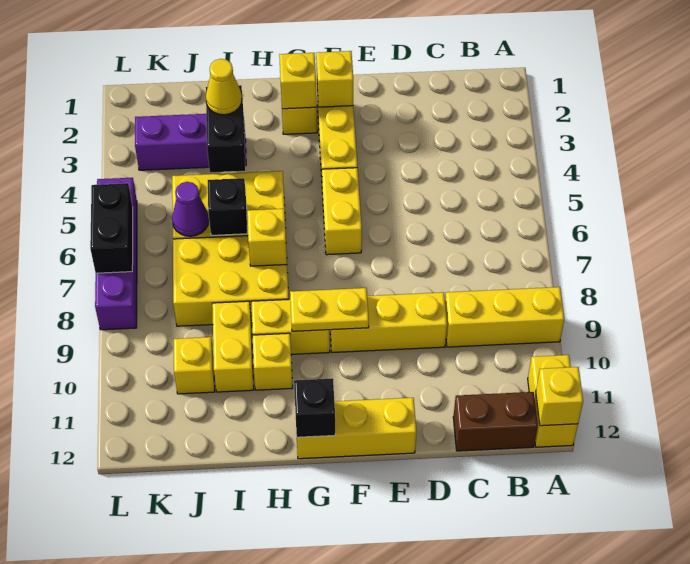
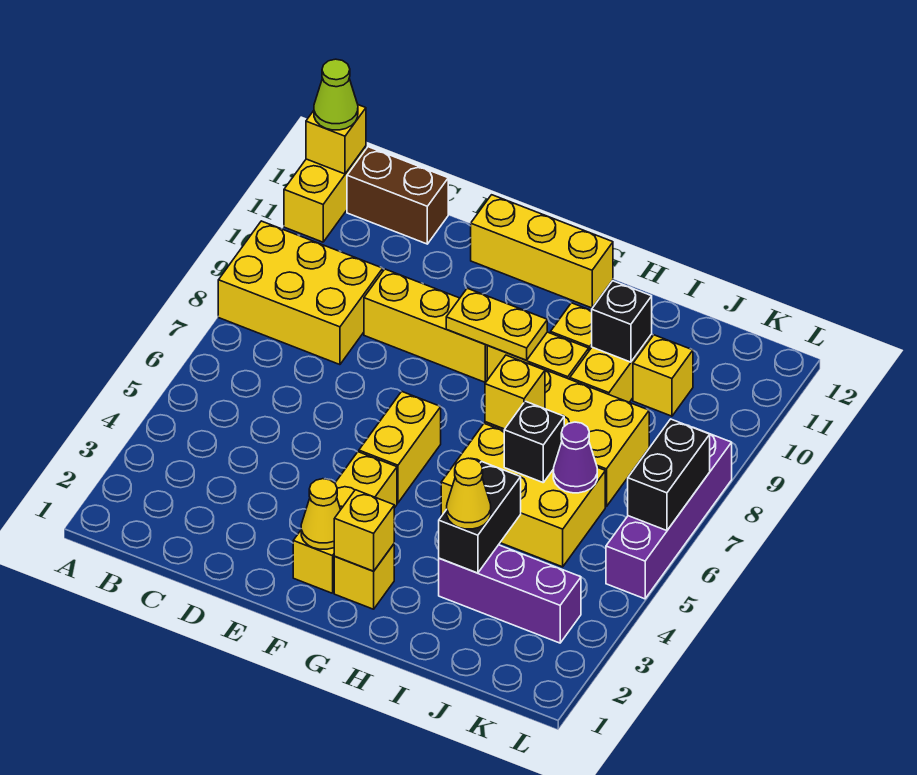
yellow 1x3 brick [445,287,564,347] -> yellow 2x3 brick [218,221,383,365]
none -> lime 1x1 cone [314,59,358,130]
yellow 1x1 brick [316,51,353,107] -> yellow 1x1 cone [301,479,341,549]
black 1x1 brick [294,378,335,437] -> black 1x1 brick moved to [592,281,652,362]

